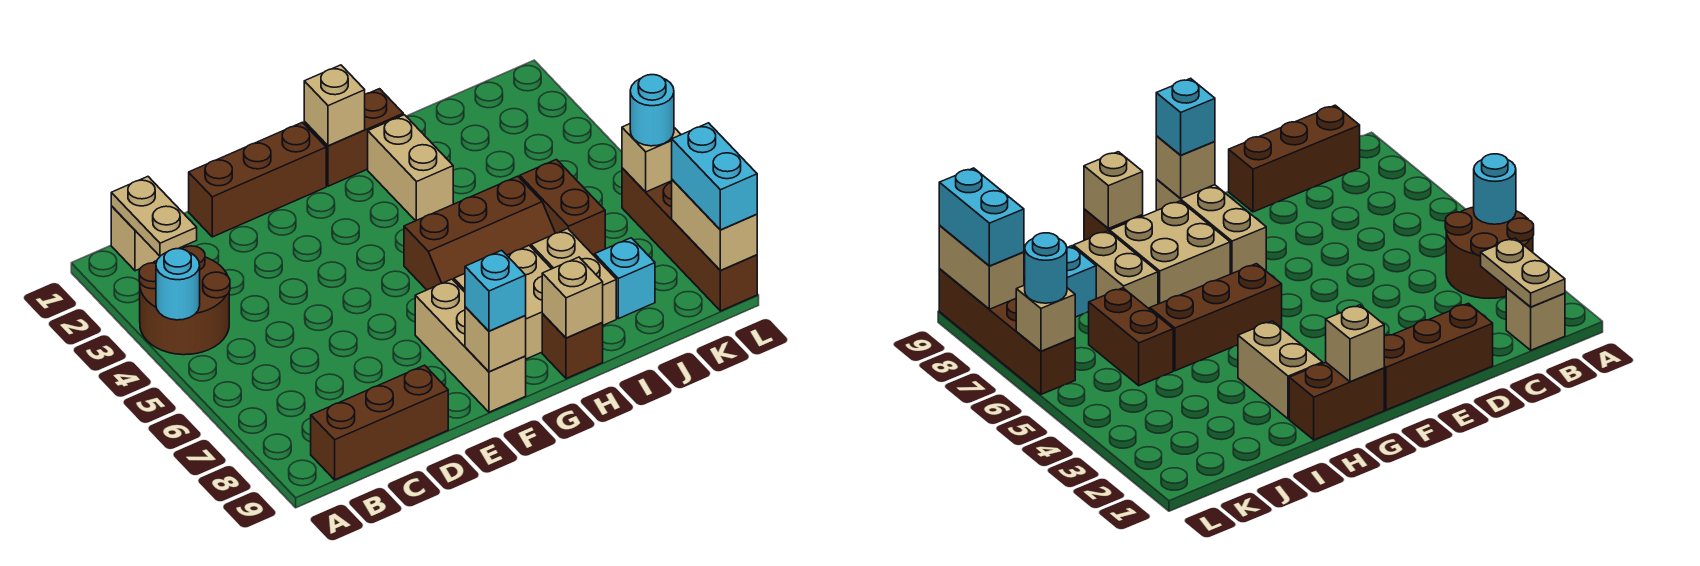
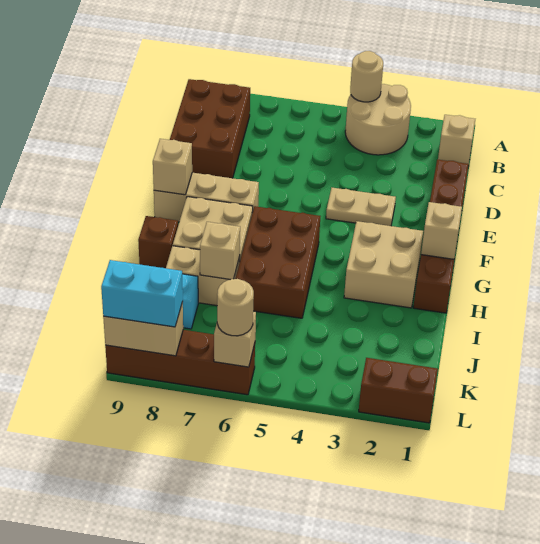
brown 2x2 round brick [139,246,230,355] -> tan 2x2 round brick [345,84,411,155]
cyan 1x1 round brick [156,249,200,320] -> tan 1x1 round brick [350,51,383,102]
tan 1x2 plate [111,177,197,256] -> tan 1x2 plate moved to [326,188,396,226]
brown 1x3 brick [311,365,448,480] -> brown 2x3 brick [170,79,250,178]
cyan 1x1 brick [465,250,526,331] -> none
brown 2x3 slope [404,176,555,290] -> brown 2x3 brick [236,206,320,318]
tan 1x2 brick [368,115,453,221] -> tan 2x2 brick [344,221,423,308]
tan 1x1 brick [542,257,603,338] -> tan 1x1 brick moved to [200,222,240,280]
brown 1x2 brick [520,159,605,255] -> brown 1x2 brick moved to [359,358,438,423]
cyan 1x1 round brick [630,75,674,146] -> tan 1x1 round brick [217,279,254,336]

